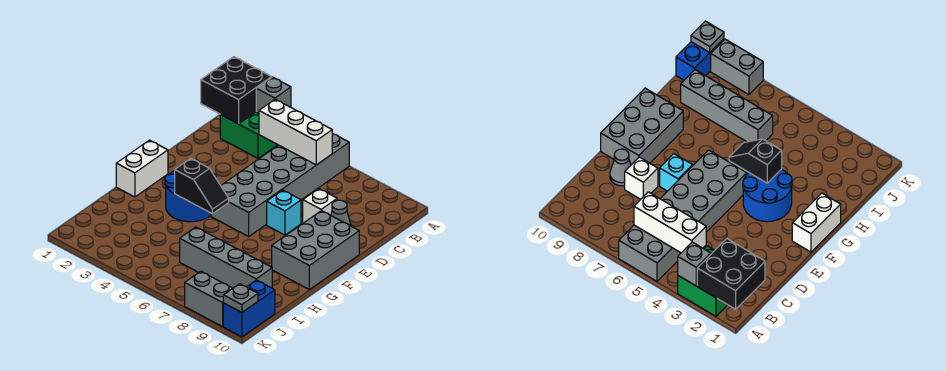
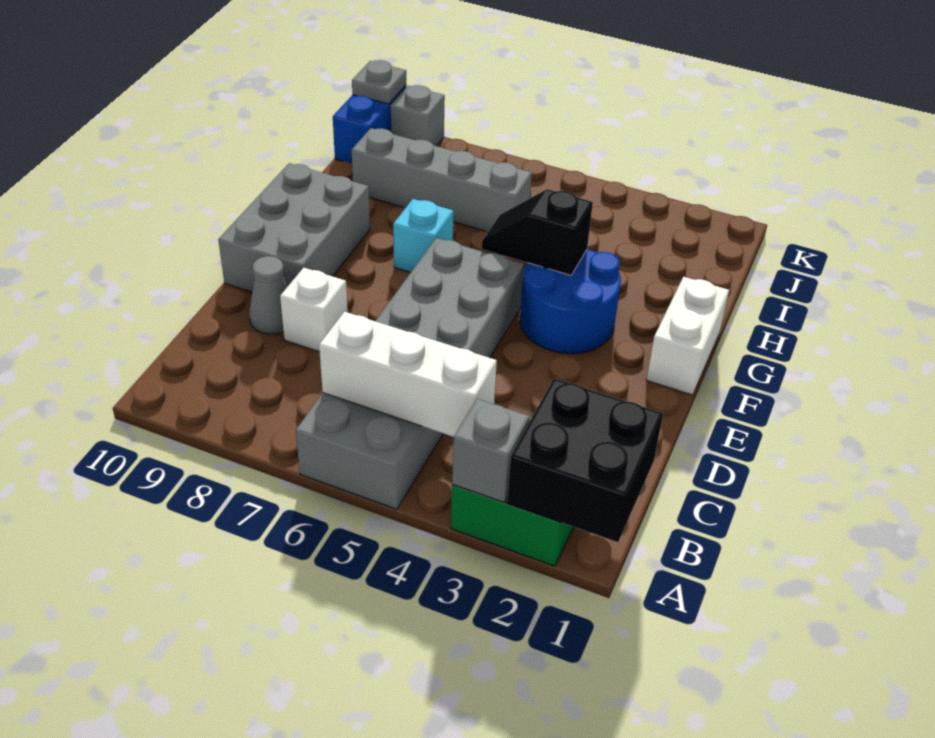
cyan 1x1 brick [267,190,301,235] -> cyan 1x1 brick moved to [393,199,454,272]
grey 1x2 brick [185,271,233,327] -> grey 1x1 brick [391,85,445,146]

